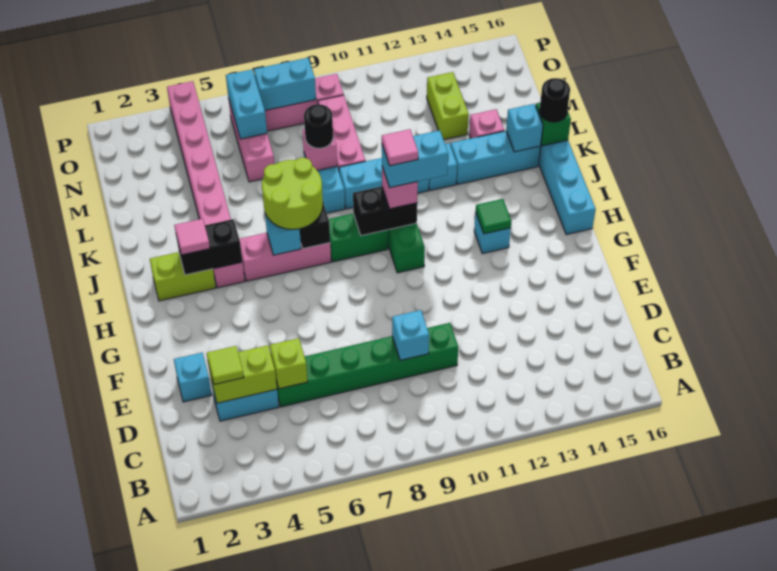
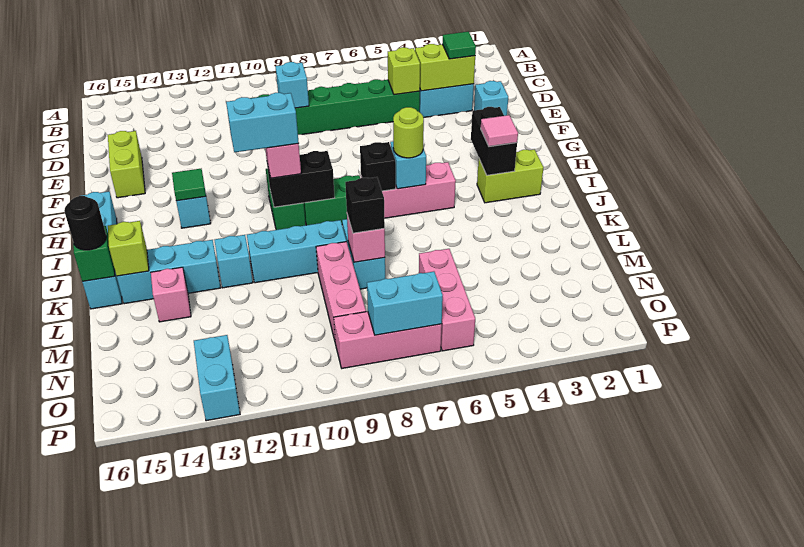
lime 1x1 tile [207,346,244,384] -> green 1x1 tile [442,32,476,59]
black 1x2 brick [176,219,242,275] -> black 1x2 brick turned to [471,107,517,175]
pink 1x8 brick [167,81,245,288] -> none
lime 2x2 round brick [262,158,323,229] -> lime 1x1 round brick [393,107,424,158]
pink 1x1 tile [382,129,418,166] -> none
cyan 1x1 brick [506,104,543,152] -> lime 1x1 brick [108,221,149,276]
black 1x1 round brick [304,104,333,148] -> black 1x1 brick [345,177,385,233]
lime 1x2 brick [427,72,469,140] -> lime 1x2 brick moved to [108,131,145,198]
cyan 1x2 brick [226,70,267,139] -> cyan 1x2 brick moved to [194,335,240,421]

